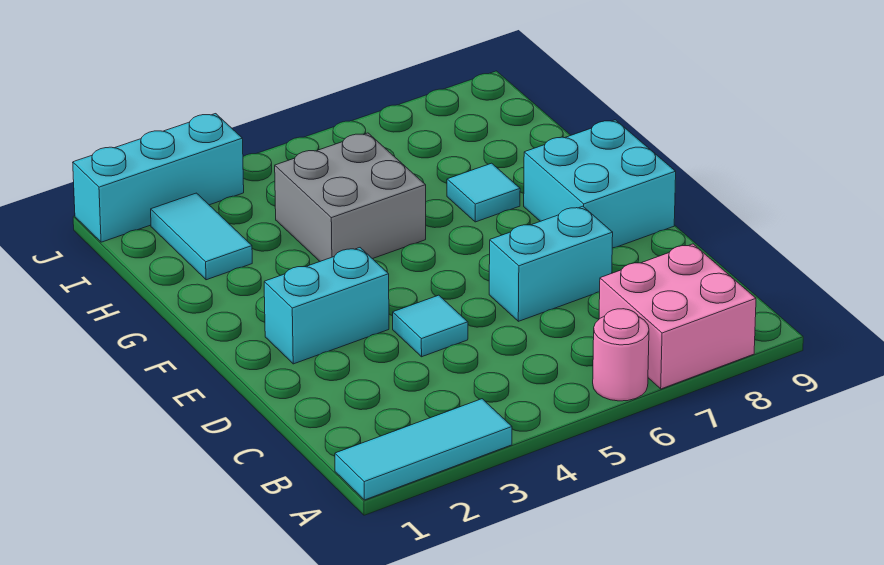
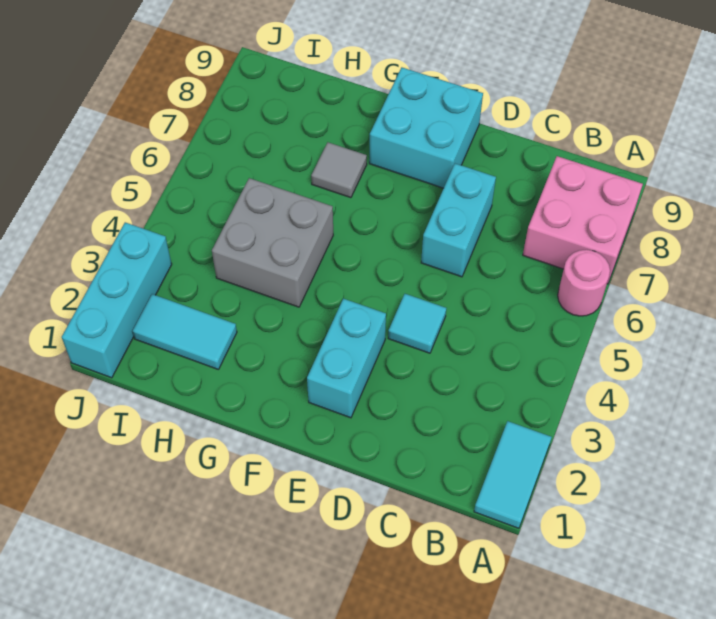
cyan 1x3 tile [335,399,512,500] -> cyan 1x2 tile [474,421,552,528]
cyan 1x1 tile [447,163,520,222] -> grey 1x1 tile [311,142,367,198]

